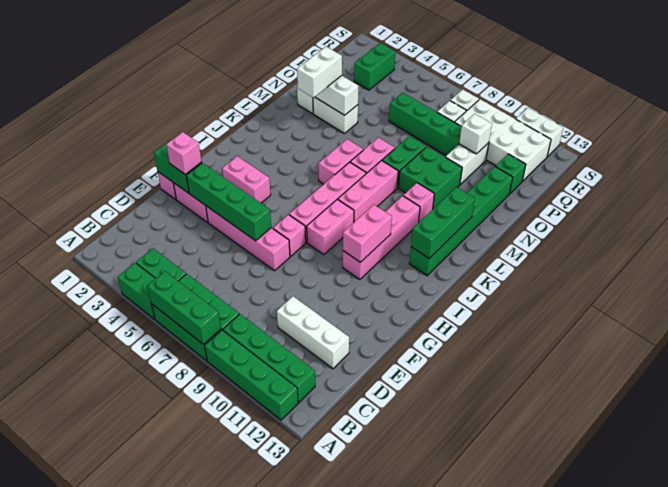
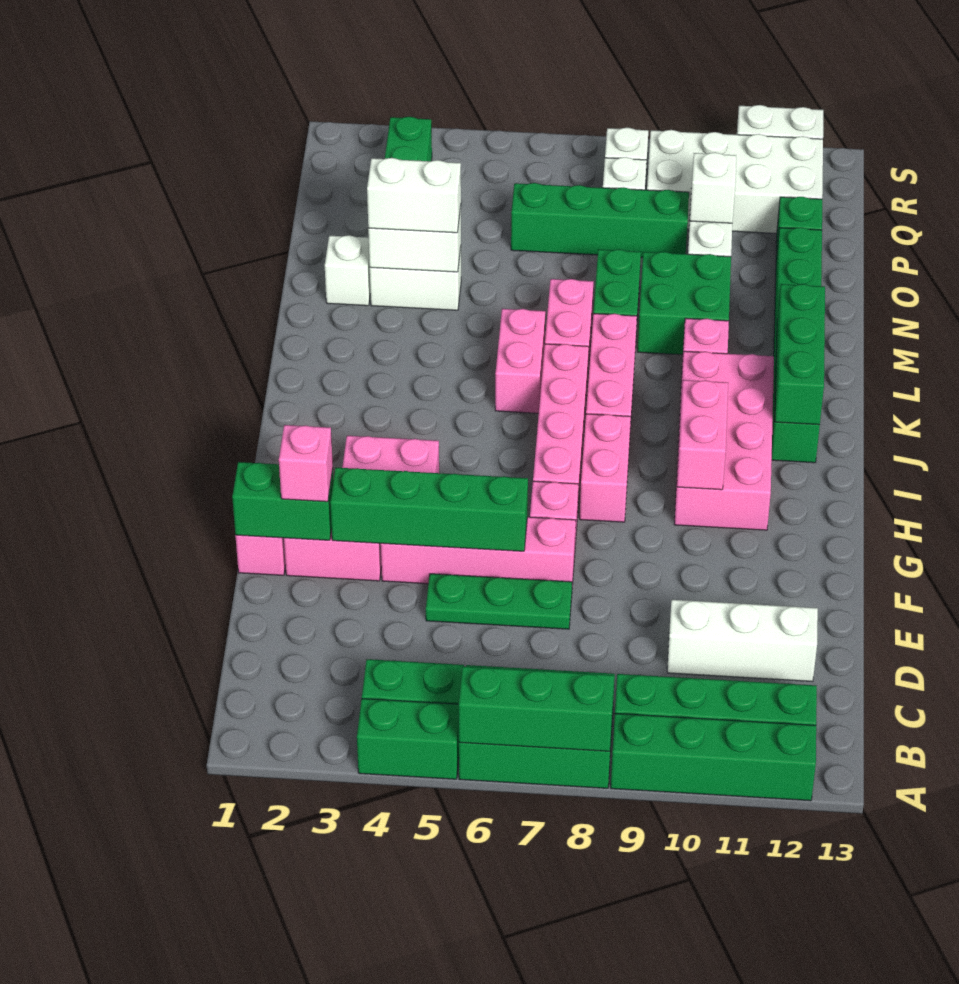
none -> green 1x3 plate [426,574,572,629]
pink 1x4 brick [343,196,420,279] -> pink 2x4 brick [674,351,774,530]
white 1x2 brick [297,47,342,98] -> white 1x2 brick turned to [367,158,461,233]

